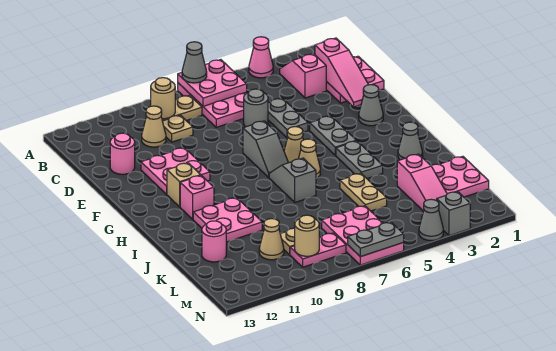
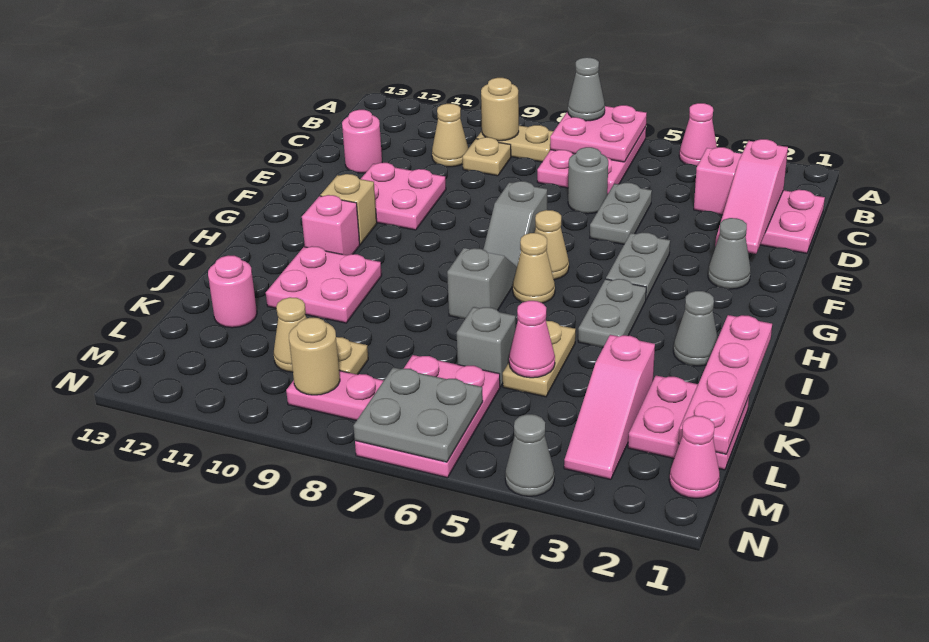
none -> pink 1x4 plate [678,315,772,454]
none -> pink 1x1 cone [509,301,555,378]
none -> pink 1x1 cone [669,416,720,498]
grey 1x1 brick [437,192,470,236] -> grey 1x1 brick moved to [457,307,516,387]
grey 1x2 plate [348,222,404,257] -> grey 2x2 plate [353,367,483,462]

